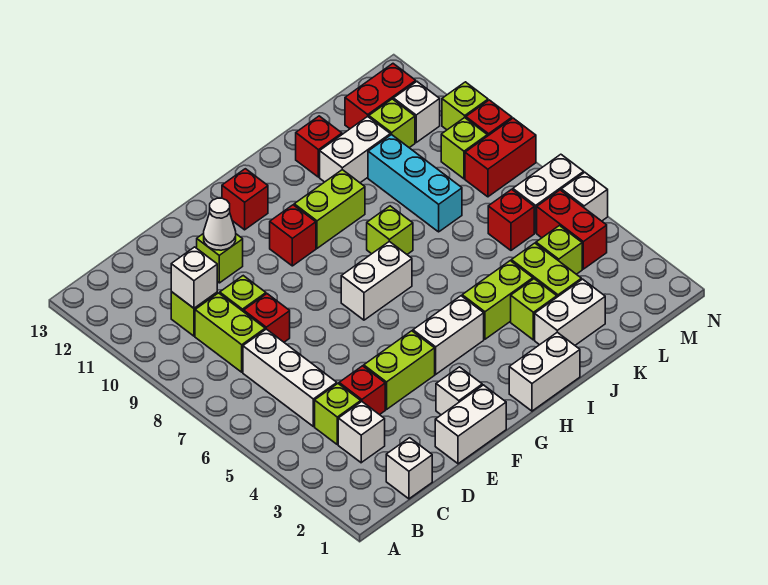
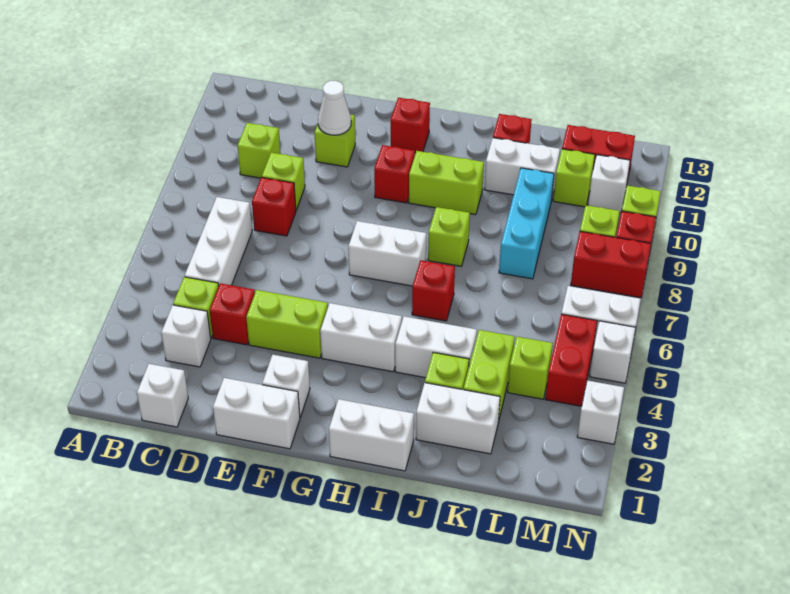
lime 1x2 brick [195,293,265,372] -> none
white 1x1 brick [171,247,217,308] -> white 1x1 brick moved to [577,380,624,444]
lime 1x2 brick [462,261,533,339] -> white 1x2 brick [395,316,477,378]
red 1x1 brick [488,189,534,250] -> red 1x1 brick moved to [412,260,455,321]

